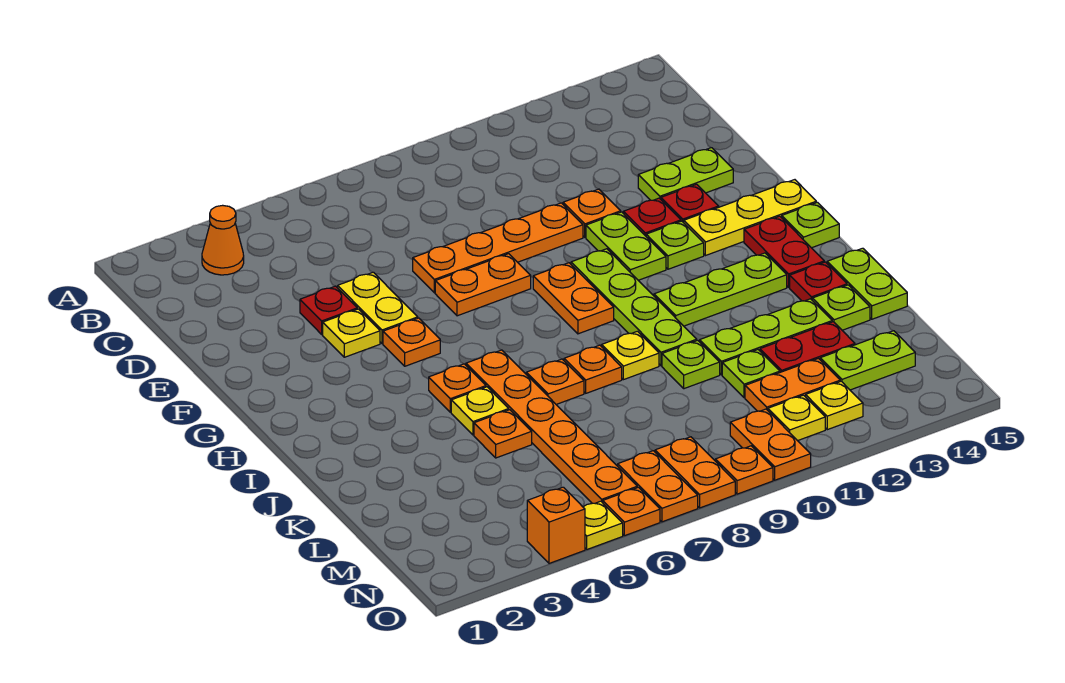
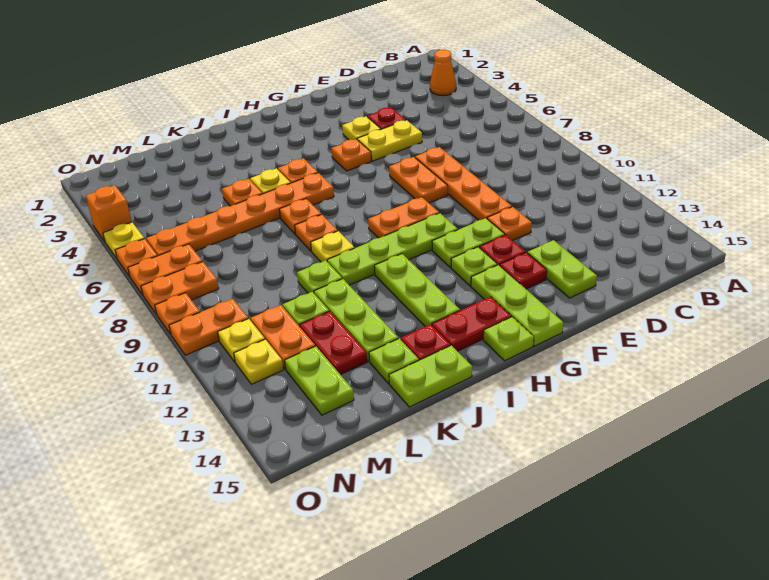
yellow 1x3 plate [684,180,816,256] -> lime 1x3 plate [471,265,563,346]

